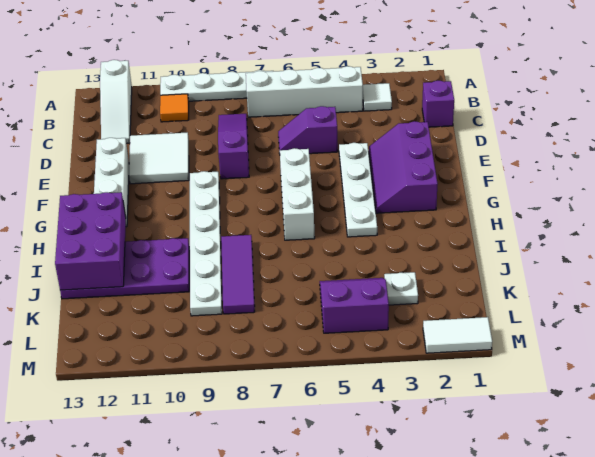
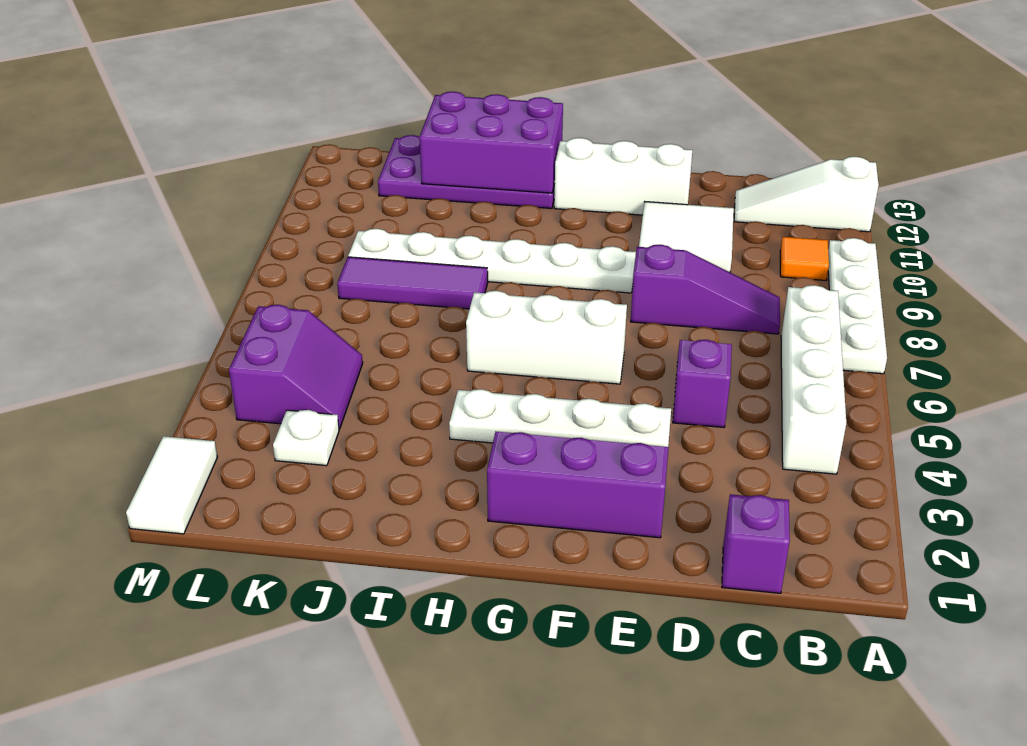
white 1x1 tile [363,83,392,111] -> none
purple 2x4 plate [60,238,189,299] -> purple 2x4 plate turned to [378,135,555,208]

